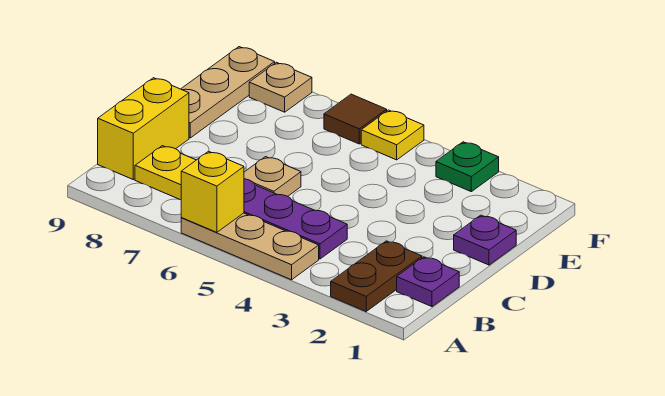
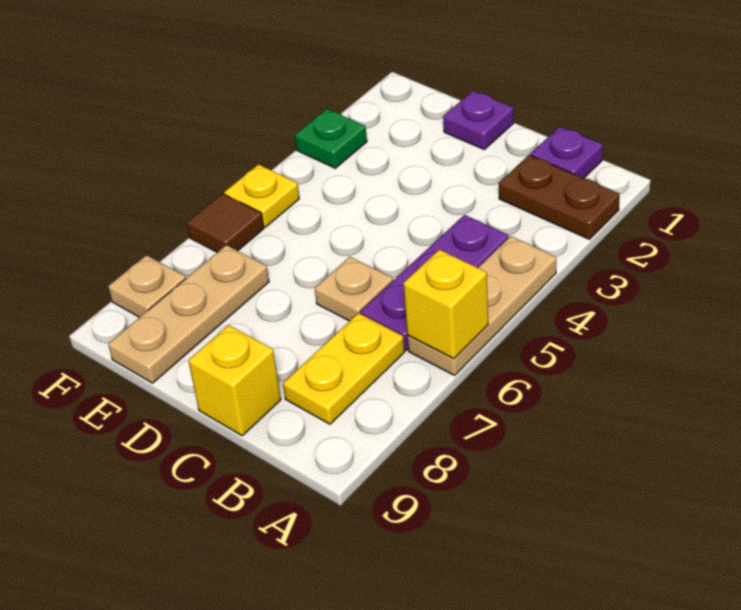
yellow 1x2 brick [98,78,189,179] -> yellow 1x1 brick [188,325,281,436]
tan 1x3 plate [181,47,275,138] -> tan 1x3 plate turned to [108,245,269,383]

